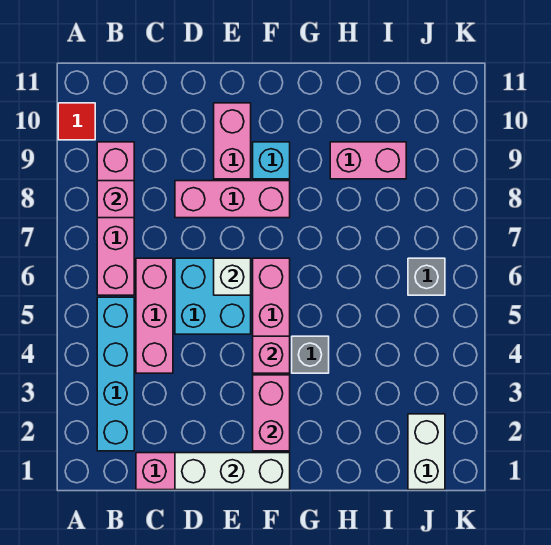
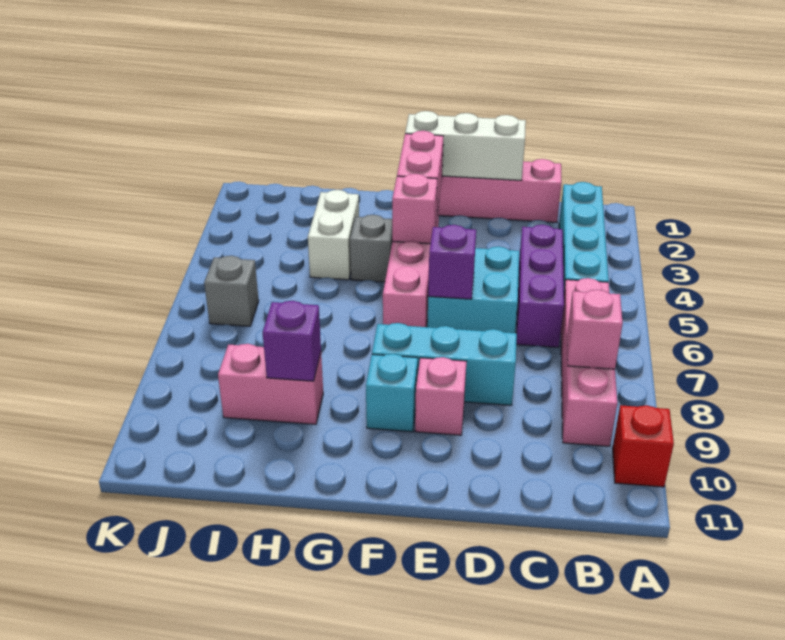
red 1x1 tile [58,103,95,140] -> red 1x1 brick [613,405,674,487]
pink 1x3 brick [136,258,173,373] -> purple 1x3 brick [516,225,564,347]
pink 1x3 brick [175,181,290,218] -> cyan 1x3 brick [372,323,517,405]
white 1x1 brick [214,258,251,295] -> purple 1x1 brick [428,225,476,299]
pink 1x2 brick [214,103,251,179] -> pink 1x1 brick [415,357,467,435]
none -> purple 1x1 brick [263,301,321,381]
white 1x2 brick [408,414,445,490] -> white 1x2 brick moved to [308,190,359,280]

